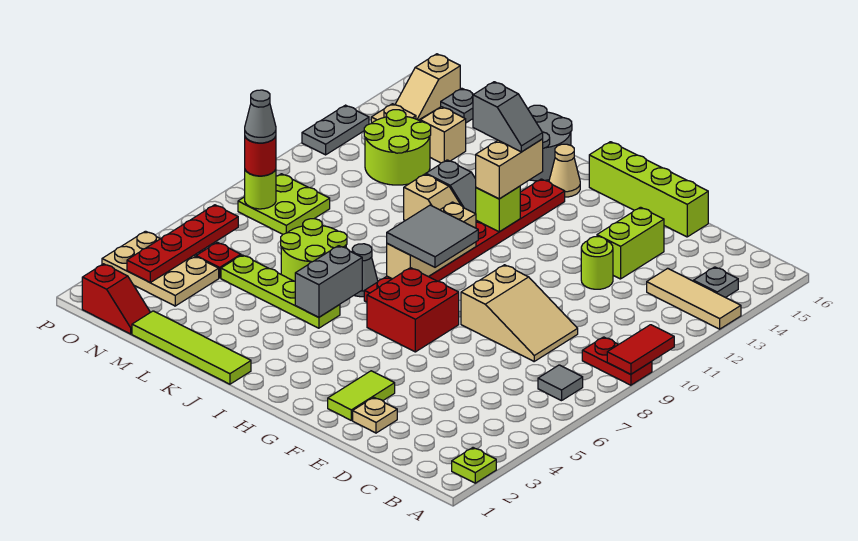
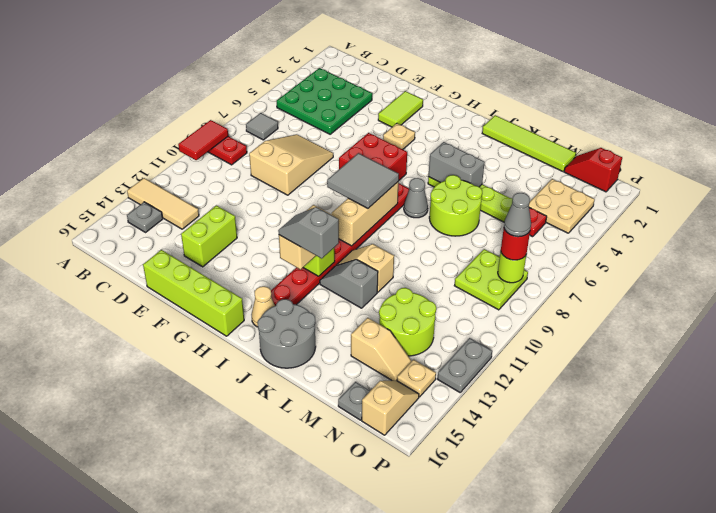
lime 1x1 plate [452,448,496,483] -> none
none -> green 3x3 plate [277,68,372,134]
tan 2x3 slope [461,265,578,361] -> tan 2x3 slope turned to [249,134,333,195]
tan 1x1 plate [353,397,397,433] -> tan 1x1 plate moved to [383,123,415,149]
lime 1x1 round brick [581,237,613,289] -> none
grey 1x2 brick [295,246,362,317] -> grey 1x2 brick turned to [428,142,485,187]
tan 2x3 plate [102,231,219,306] -> tan 2x2 plate [529,179,595,233]
red 1x4 plate [127,205,238,282] -> none

